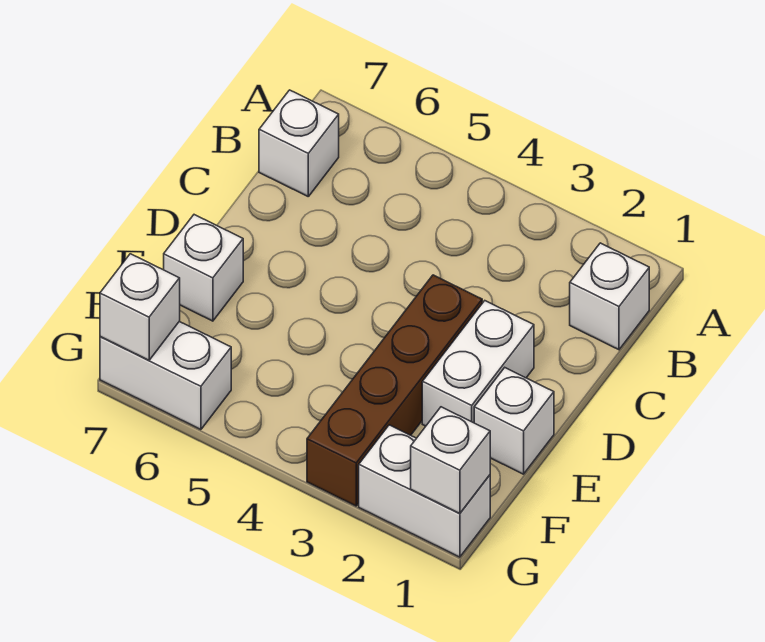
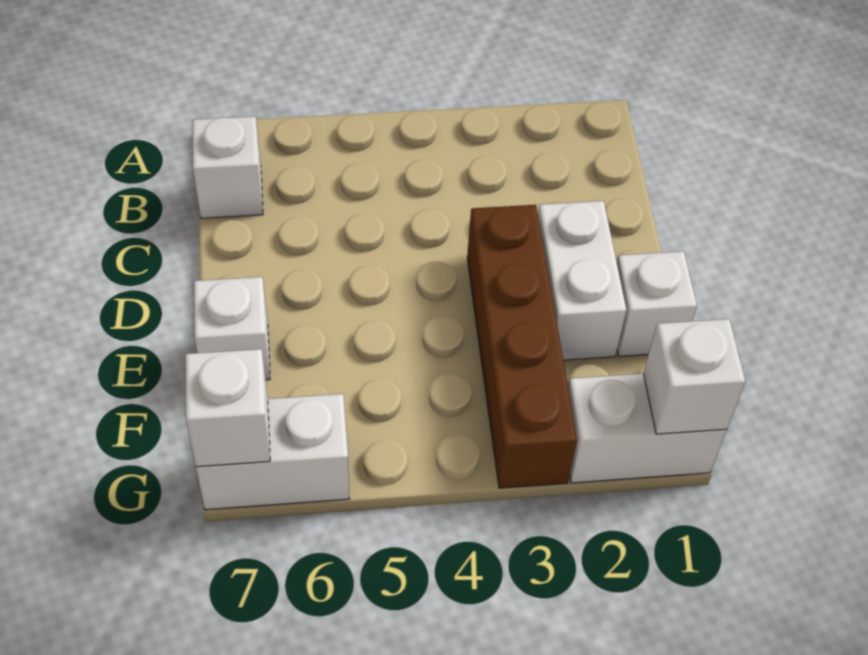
white 1x1 brick [570,243,649,350] -> none

